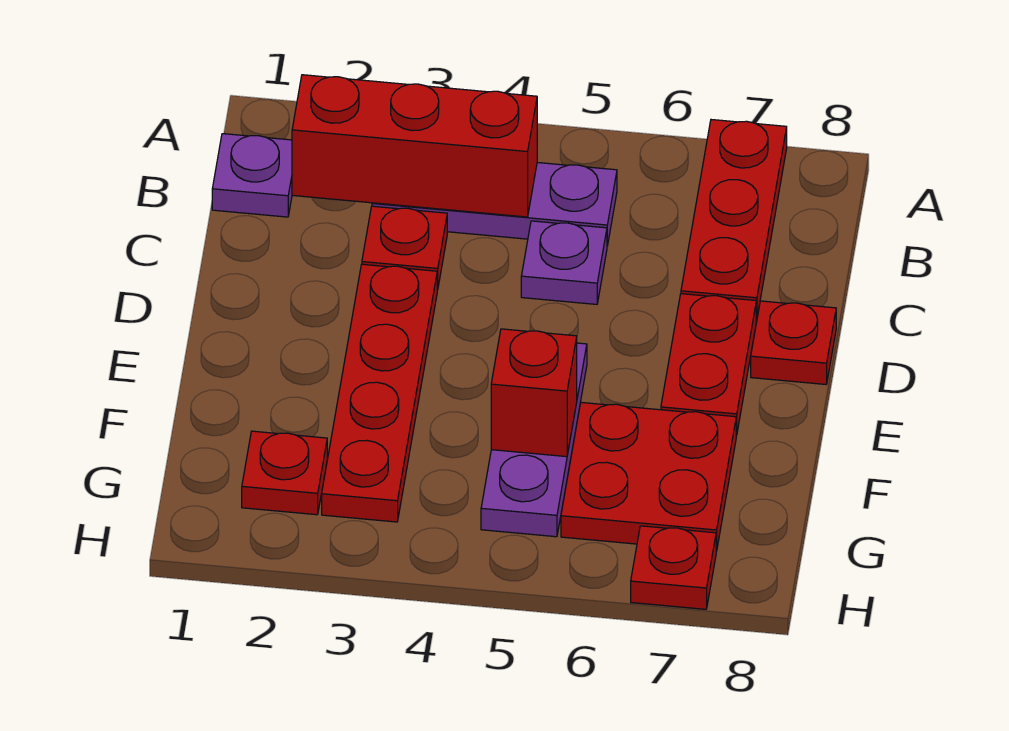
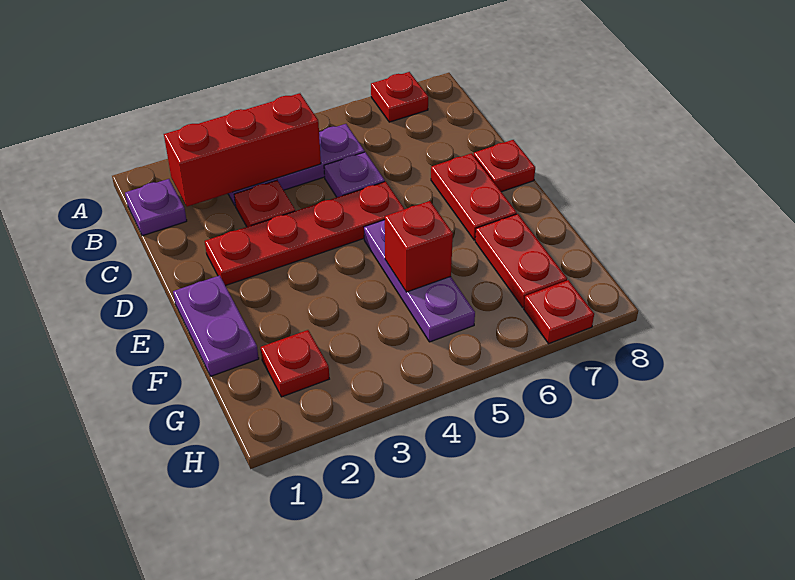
red 1x3 plate [681,120,787,319] -> red 1x1 plate [371,72,428,122]
red 1x4 plate [322,264,437,522] -> red 1x4 plate turned to [205,182,404,286]
none -> purple 1x2 plate [173,275,259,376]
red 2x2 plate [561,402,736,551] -> red 1x2 plate [475,214,567,307]

